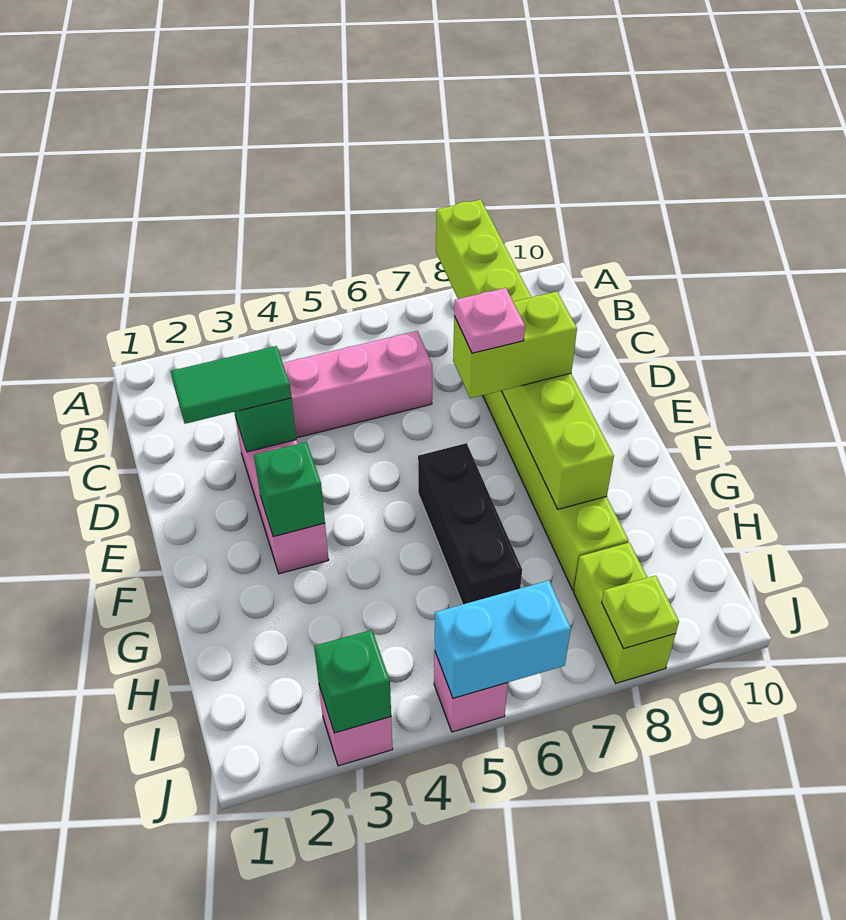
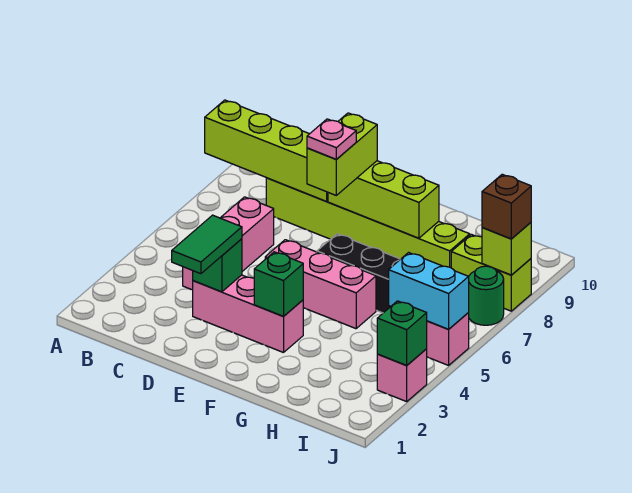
none -> pink 1x3 brick [265,240,376,329]
cyan 1x2 brick [435,581,571,698] -> cyan 1x2 brick turned to [389,253,469,329]
none -> green 1x1 round brick [468,266,504,325]
lime 1x1 plate [602,575,679,648] -> lime 1x1 brick [482,223,531,275]
none -> brown 1x1 brick [482,174,531,239]

